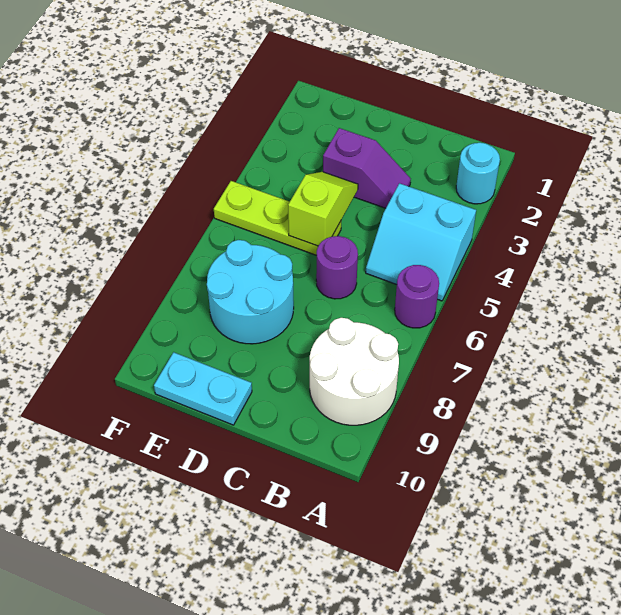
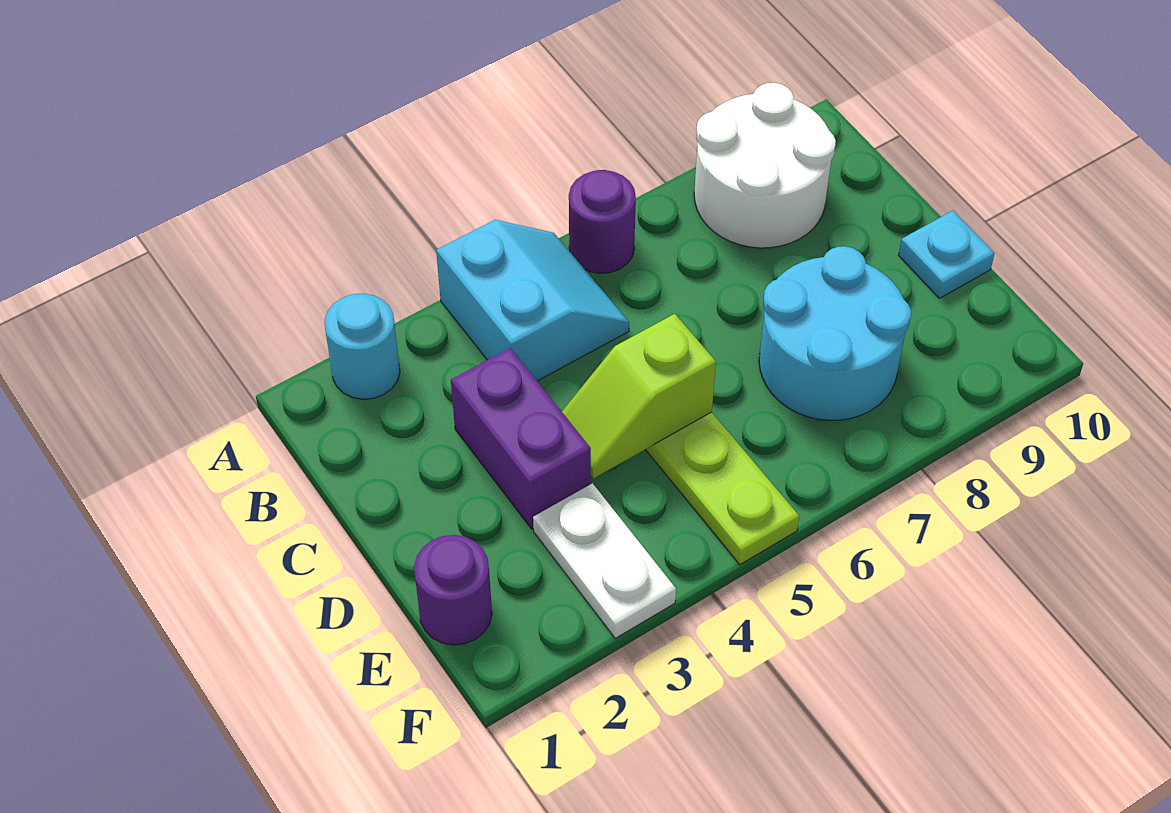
purple 1x2 slope [323,128,411,208] -> purple 1x2 brick [451,348,591,529]
purple 1x1 round brick [316,236,358,299] -> purple 1x1 round brick moved to [414,535,492,645]
cyan 1x2 plate [154,352,252,425] -> cyan 1x1 plate [899,211,994,298]
none -> white 1x2 plate [533,483,676,638]

